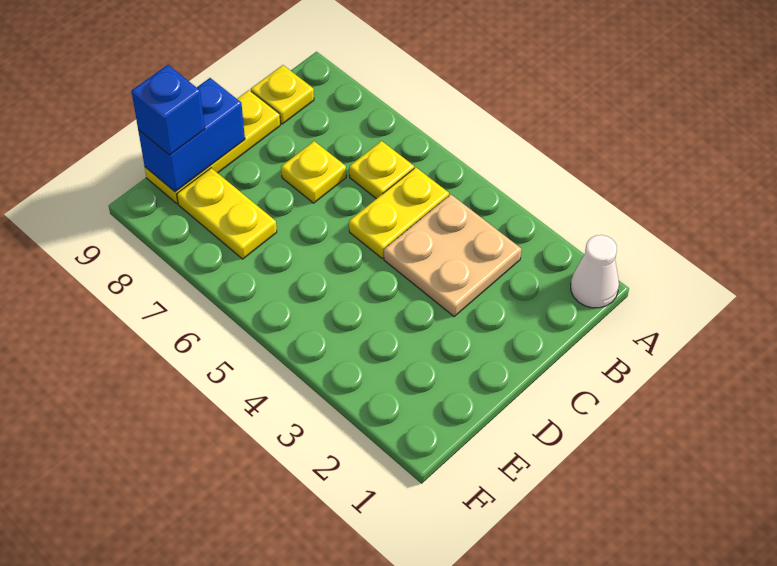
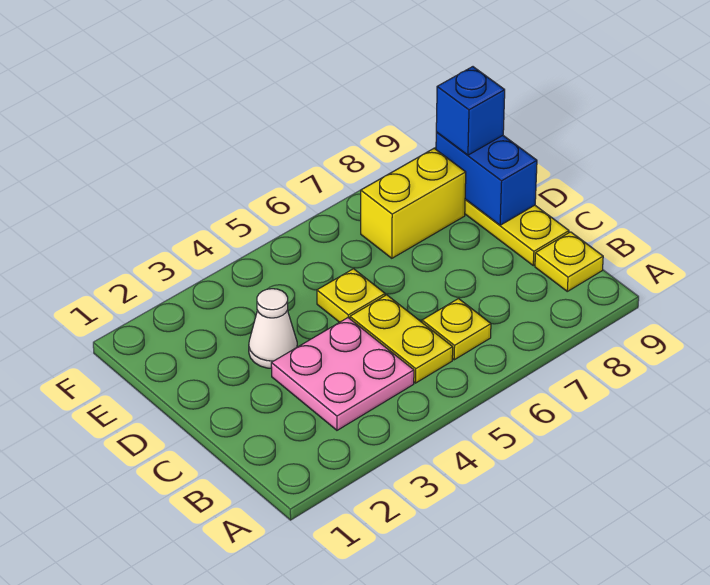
white 1x1 cone [571,235,619,308] -> white 1x1 cone moved to [249,289,297,368]
tan 2x2 plate [384,195,521,316] -> pink 2x2 plate [271,318,414,430]
yellow 1x1 plate [281,141,346,203] -> yellow 1x1 plate moved to [317,269,385,322]
yellow 1x2 plate [177,168,277,259] -> yellow 1x2 brick [361,148,466,258]

